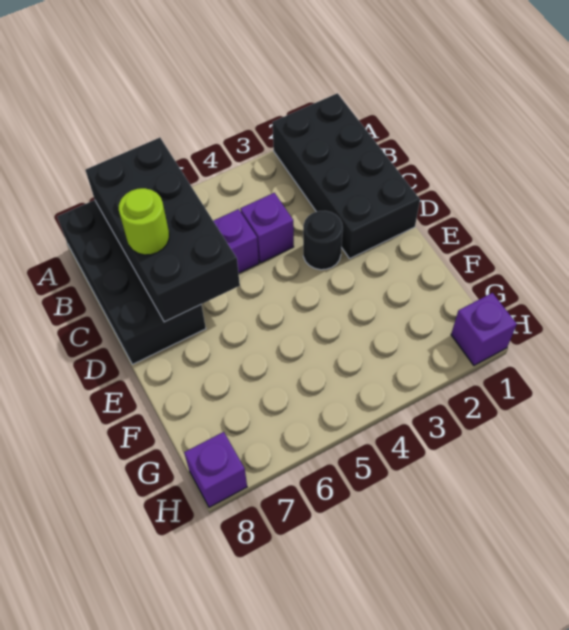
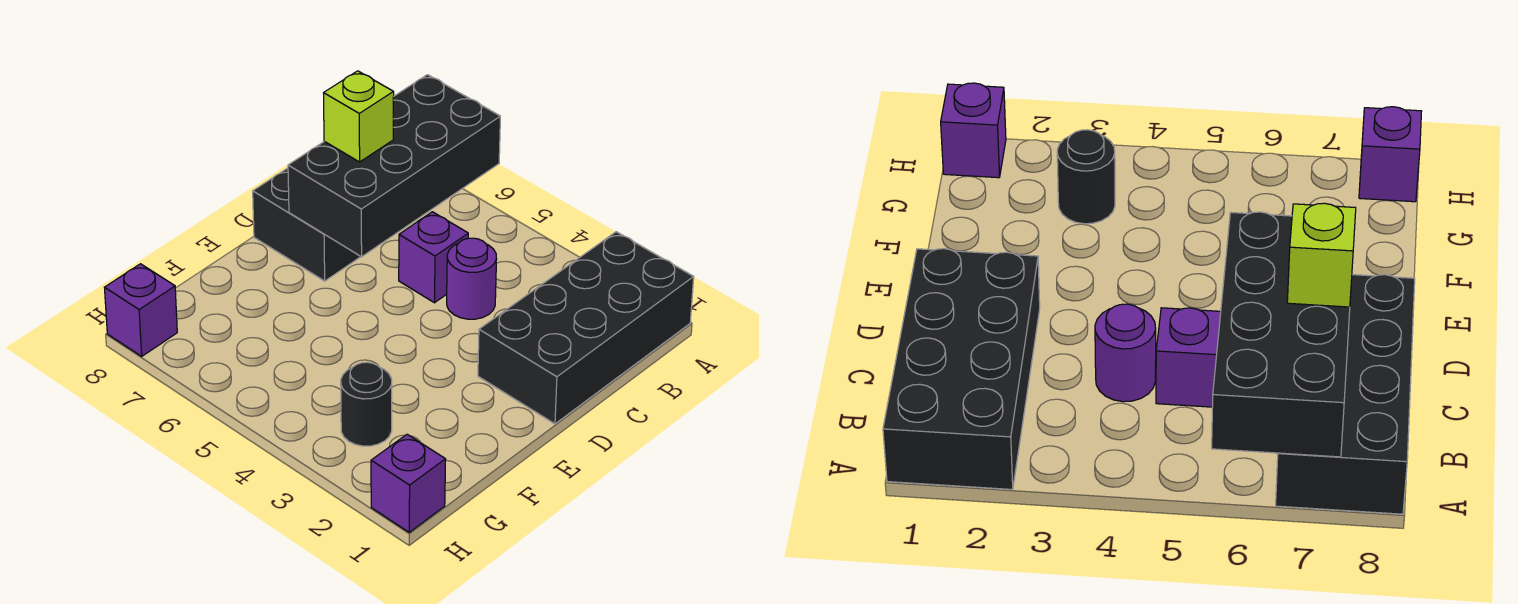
purple 1x1 brick [240,193,294,262] -> purple 1x1 round brick [447,238,497,319]
lime 1x1 round brick [119,188,169,255] -> lime 1x1 brick [324,71,394,162]
black 1x1 round brick [303,211,343,270] -> black 1x1 round brick moved to [341,362,392,446]

